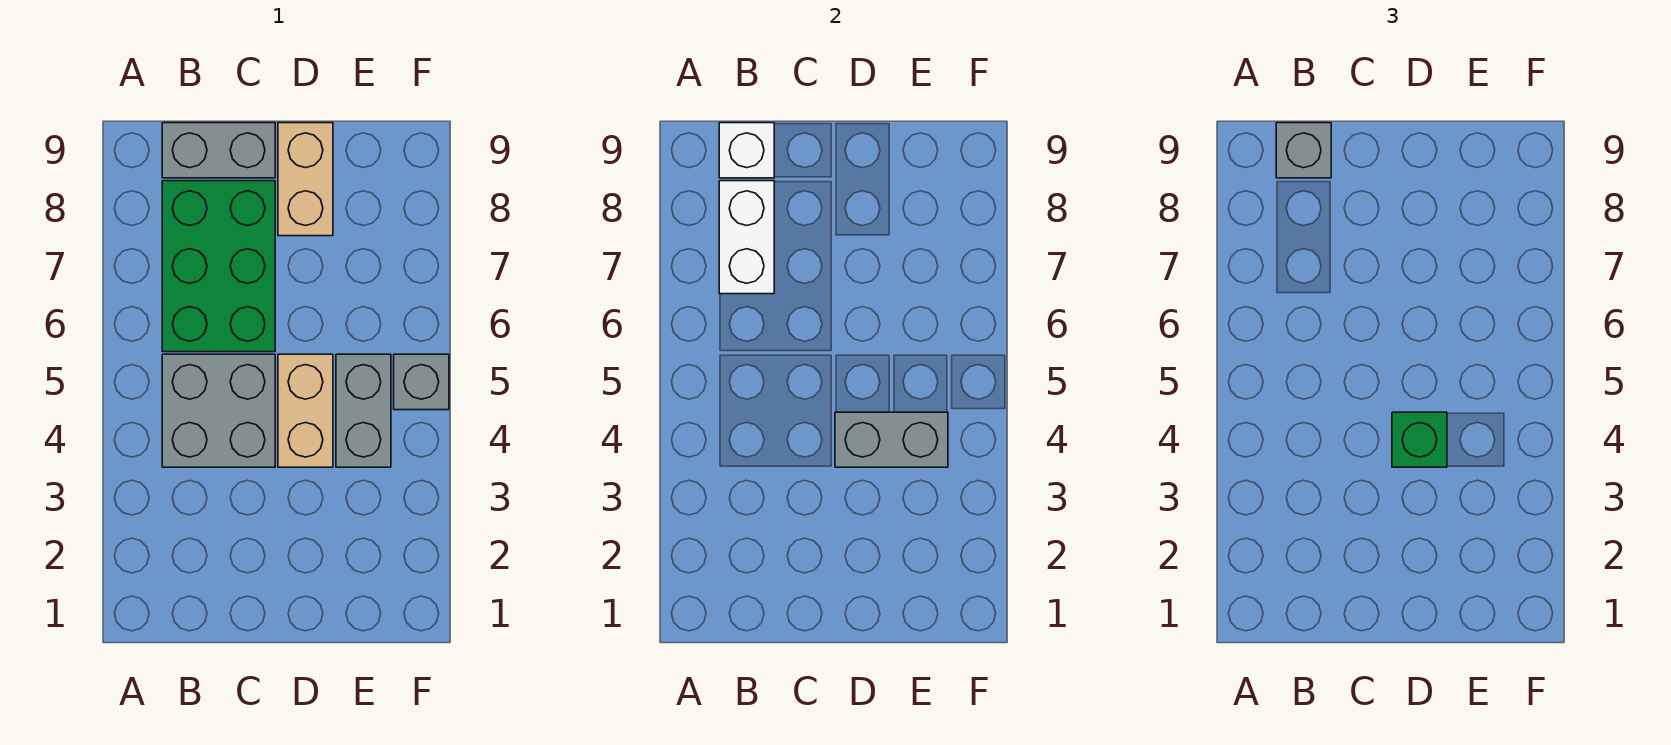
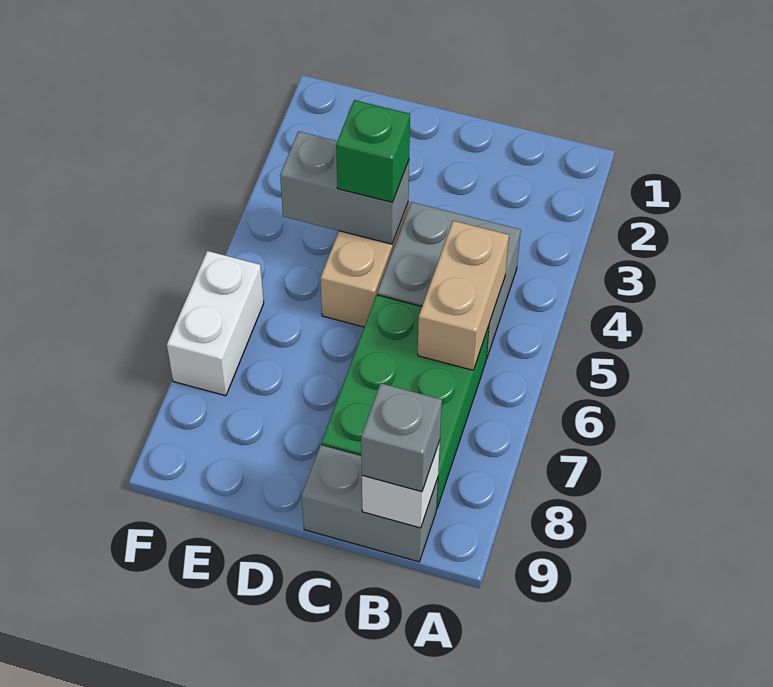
white 1x2 brick [719,181,774,294] -> white 1x2 brick moved to [167,251,264,396]
tan 1x2 brick [278,123,333,236] -> tan 1x2 brick moved to [418,221,509,370]
grey 1x2 brick [336,354,391,467] -> none
grey 1x1 brick [394,354,449,410] -> none

